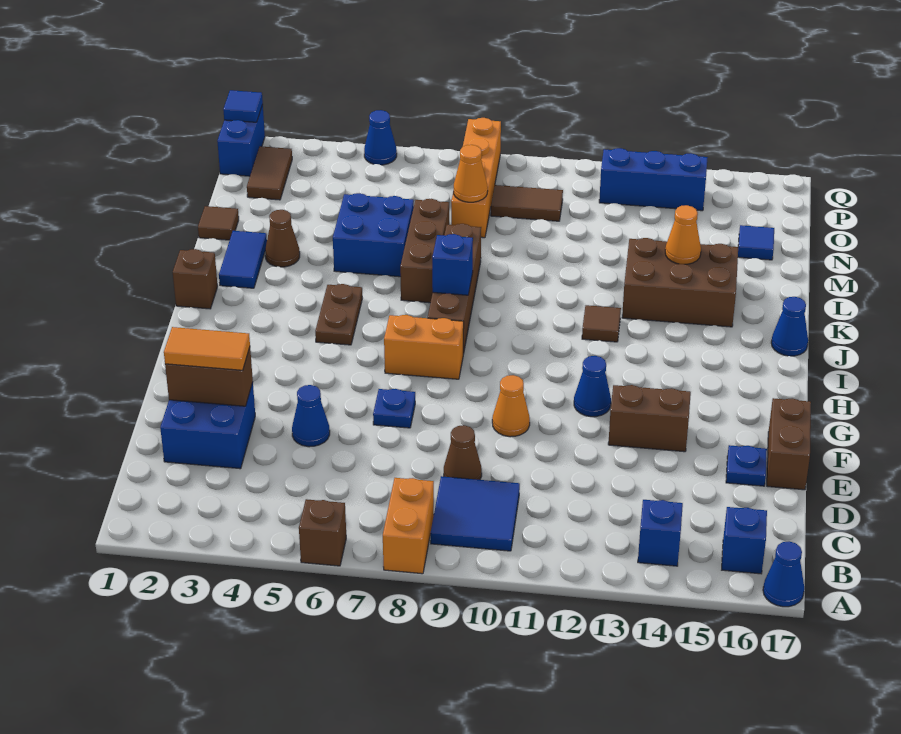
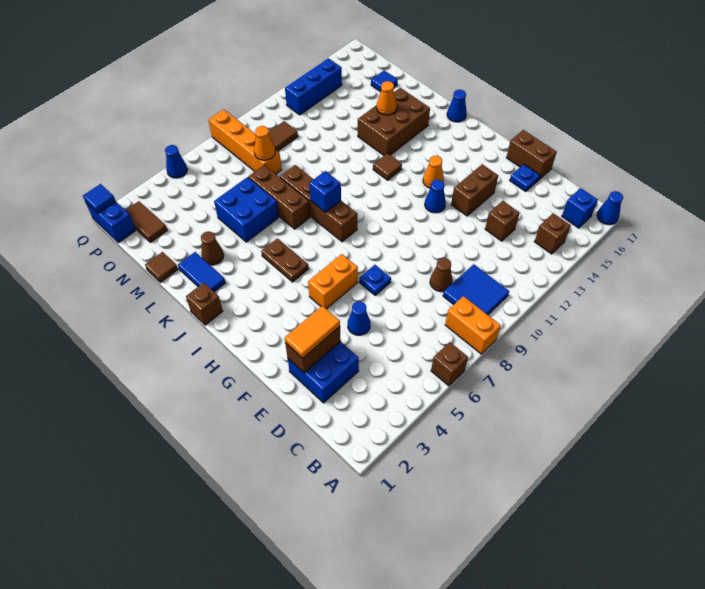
blue 1x1 brick [638,500,683,566] -> brown 1x1 brick [534,213,571,254]
none -> brown 1x1 brick [485,201,520,241]
orange 1x1 cone [492,375,530,437] -> orange 1x1 cone moved to [423,156,444,188]
orange 1x2 brick [384,315,464,379] -> orange 1x2 brick moved to [308,254,358,309]

